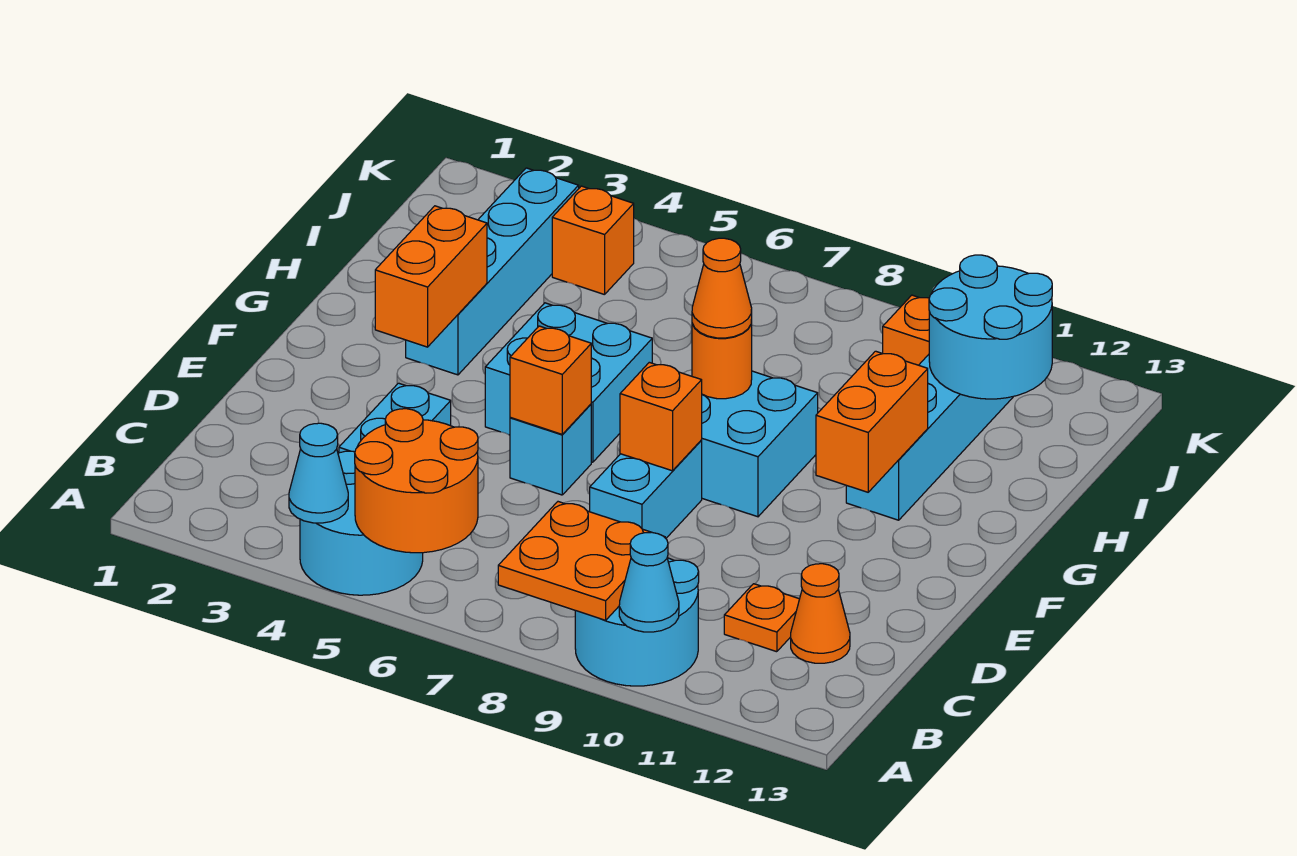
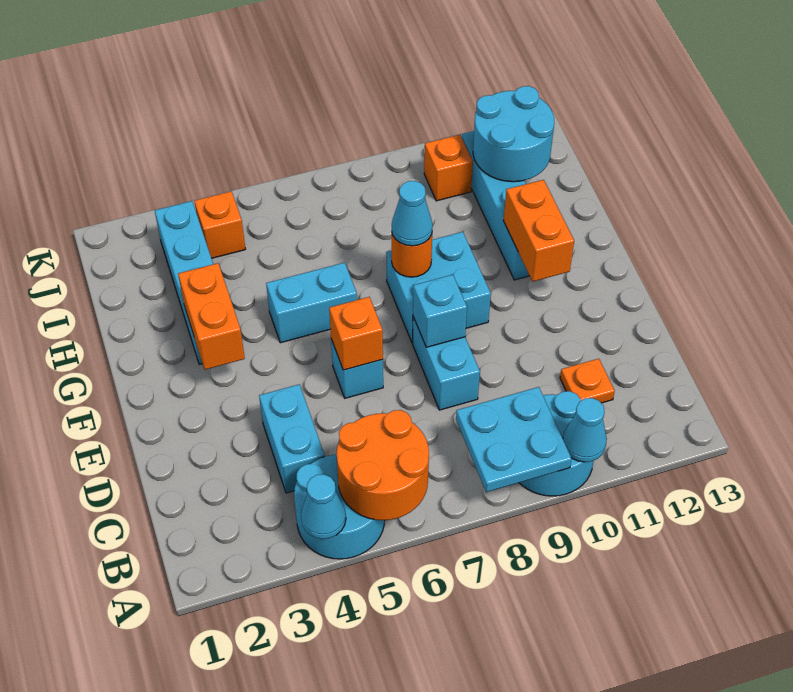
orange 2x2 plate [498,502,651,620] -> cyan 2x2 plate [456,387,572,492]
orange 1x1 cone [791,564,850,663] -> none
orange 1x1 brick [620,362,702,471] -> cyan 1x1 brick [413,275,467,347]
cyan 2x2 brick [485,303,652,462] -> cyan 1x2 brick [266,263,357,343]
orange 1x1 cone [692,238,752,338] -> cyan 1x1 cone [392,181,433,246]

